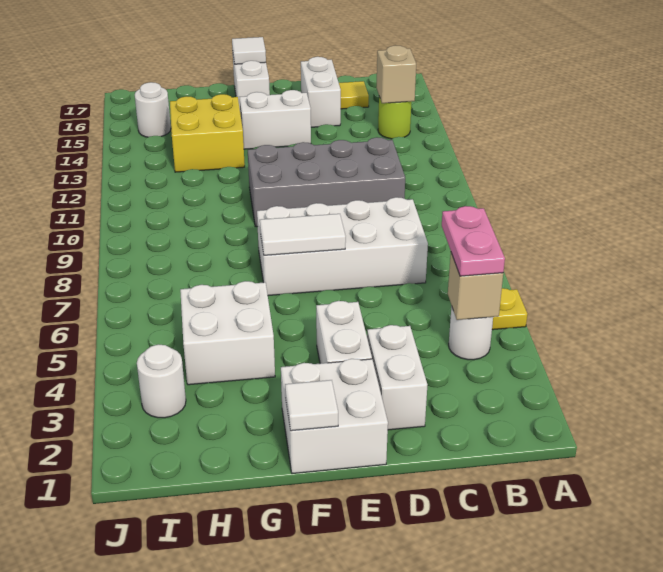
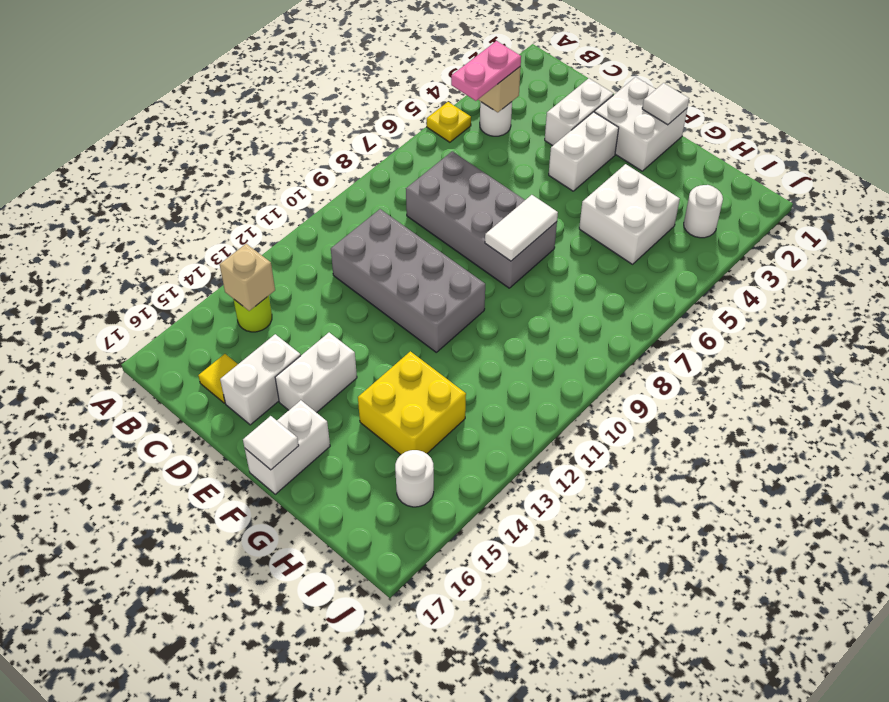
white 2x4 brick [257,197,428,296] -> grey 2x4 brick [406,151,557,288]
white 1x2 tile [260,214,346,255] -> white 1x2 tile turned to [485,195,558,261]
white 1x2 brick [240,90,311,149] -> white 1x2 brick turned to [275,333,357,413]

